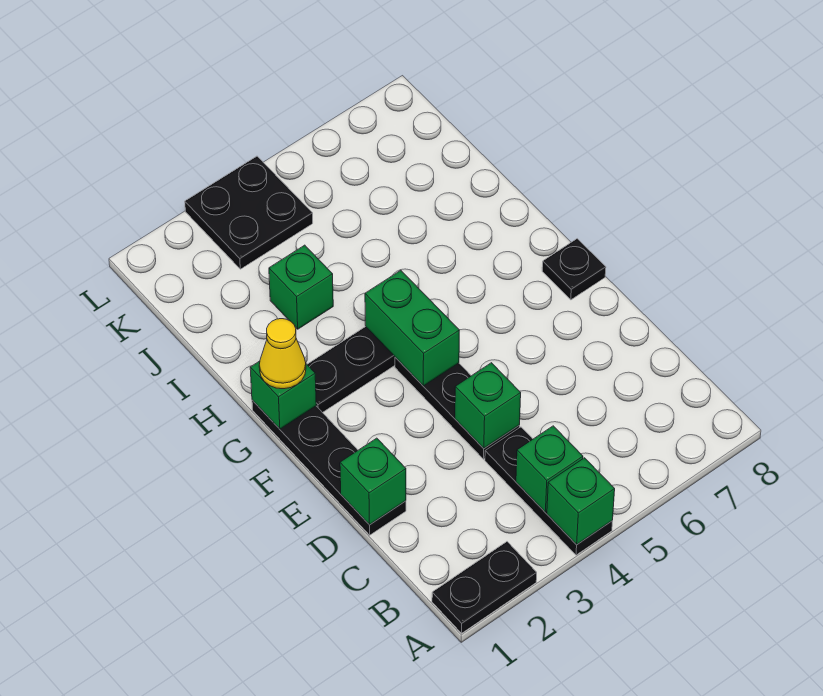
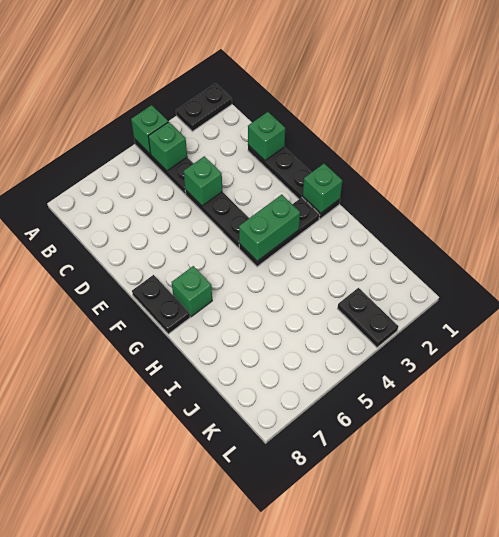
green 1x2 brick [365,270,459,386] -> green 1x2 brick turned to [239,195,300,261]
black 1x1 plate [542,239,606,300] -> black 1x2 plate [132,275,190,334]
yellow 1x1 cone [259,319,306,389] -> none
green 1x1 brick [269,245,333,329] -> green 1x1 brick moved to [172,266,212,317]
black 2x2 plate [185,156,313,269] -> black 1x2 plate [337,288,398,347]

